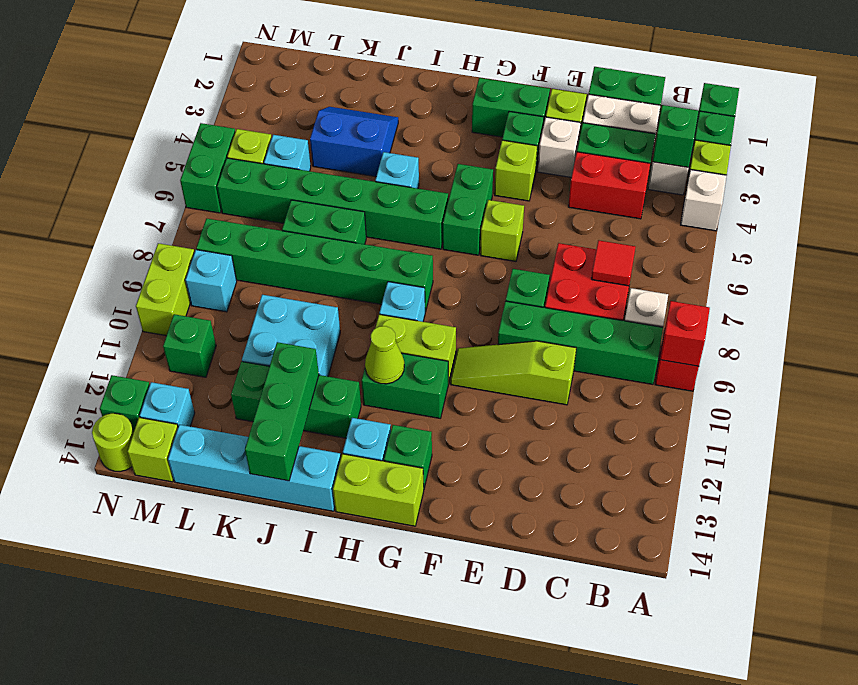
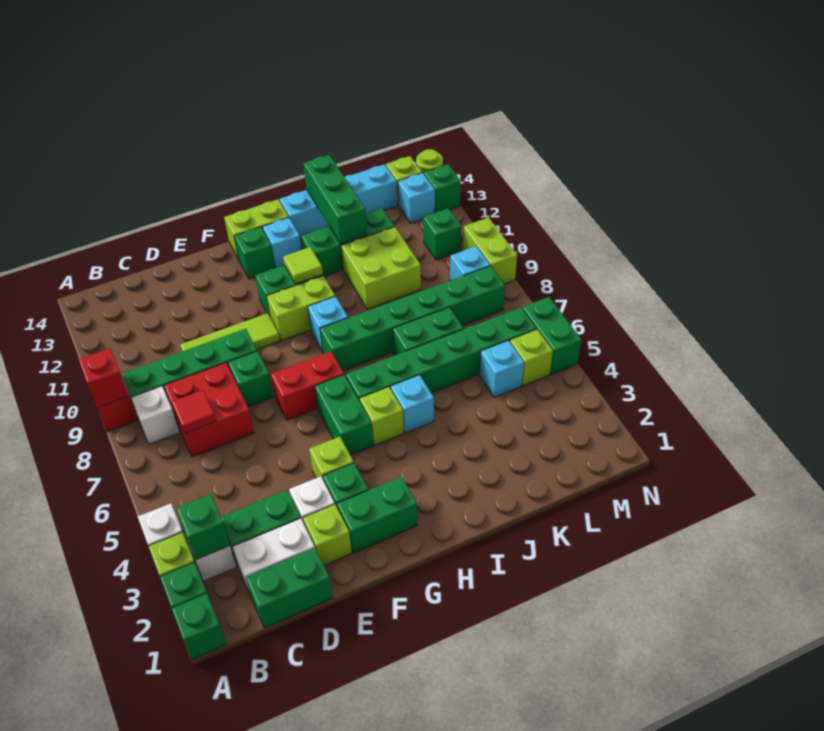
red 1x2 brick [568,152,650,219] -> red 1x2 brick moved to [271,352,344,420]
lime 1x3 slope [450,341,576,405] -> lime 1x3 tile [180,313,280,351]
lime 1x1 brick [480,200,524,261] -> lime 1x1 brick moved to [360,387,404,445]
lime 1x1 cone [365,326,404,384] -> lime 1x1 tile [283,247,323,284]
blue 2x2 slope [310,107,398,177] -> none
cyan 2x2 brick [242,295,340,376] -> lime 2x2 brick [341,227,421,309]

